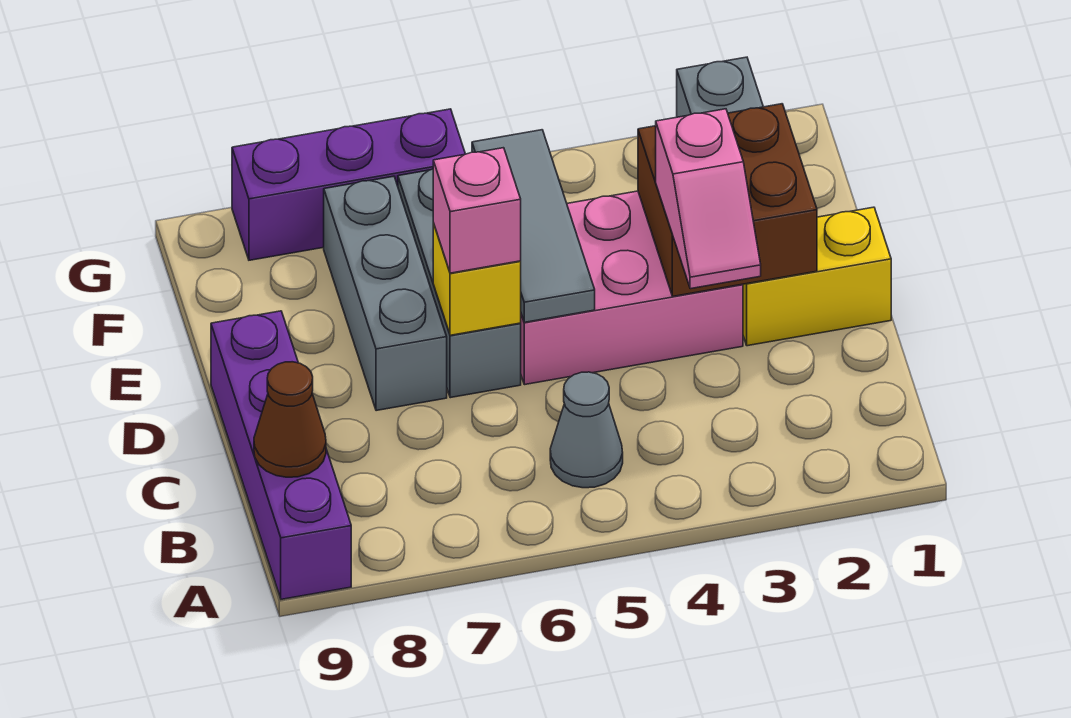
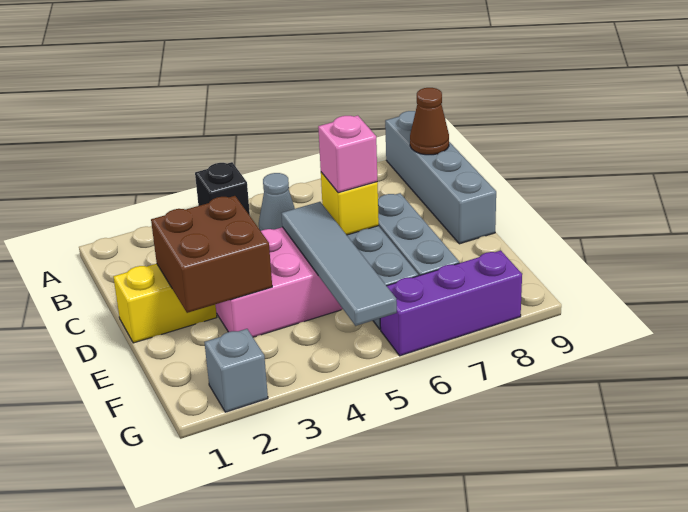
none -> black 1x1 brick [195,162,250,215]
purple 1x4 brick [211,311,351,599] -> grey 1x4 brick [385,111,496,244]
pink 1x2 slope [656,109,761,289] -> none
grey 1x3 tile [472,130,595,322] -> grey 1x4 tile [281,202,397,326]

